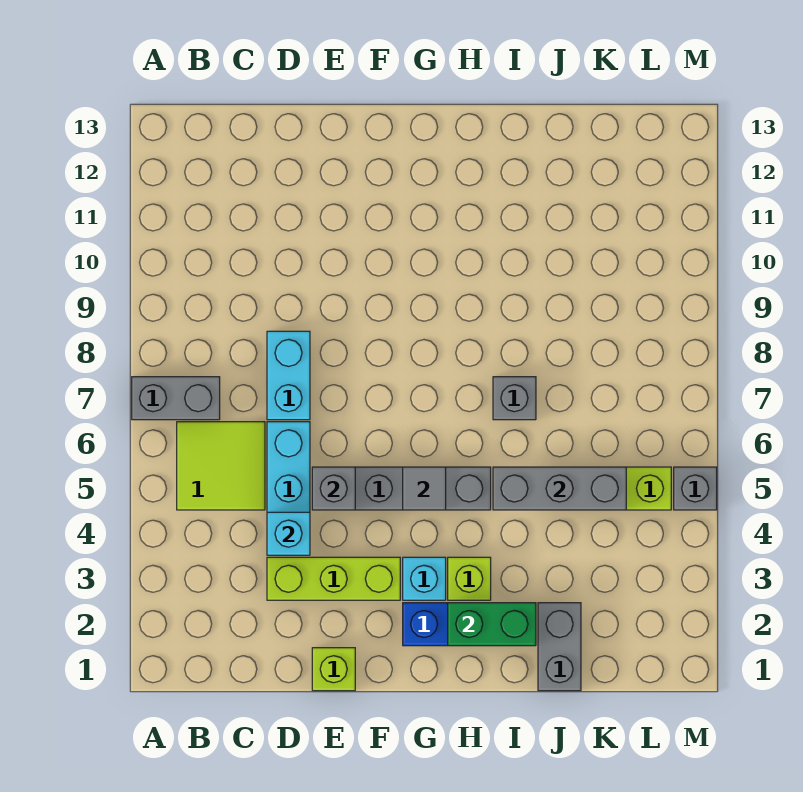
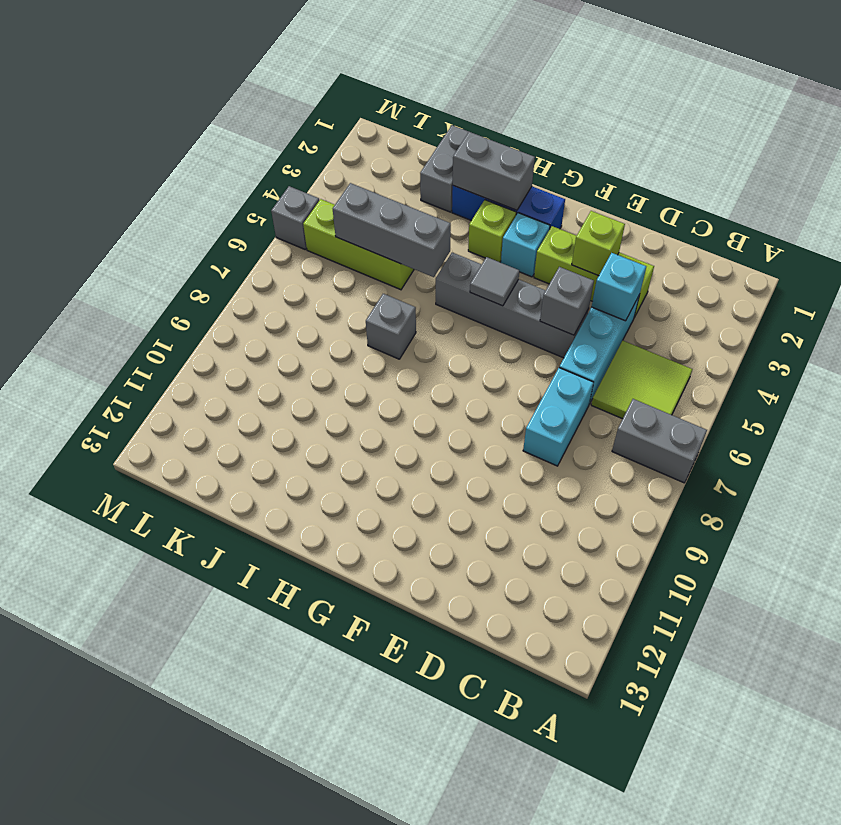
lime 1x1 brick [312,648,355,691] -> lime 1x1 brick moved to [572,211,625,276]
green 1x2 brick [448,603,536,646] -> grey 1x2 brick [453,132,535,210]

